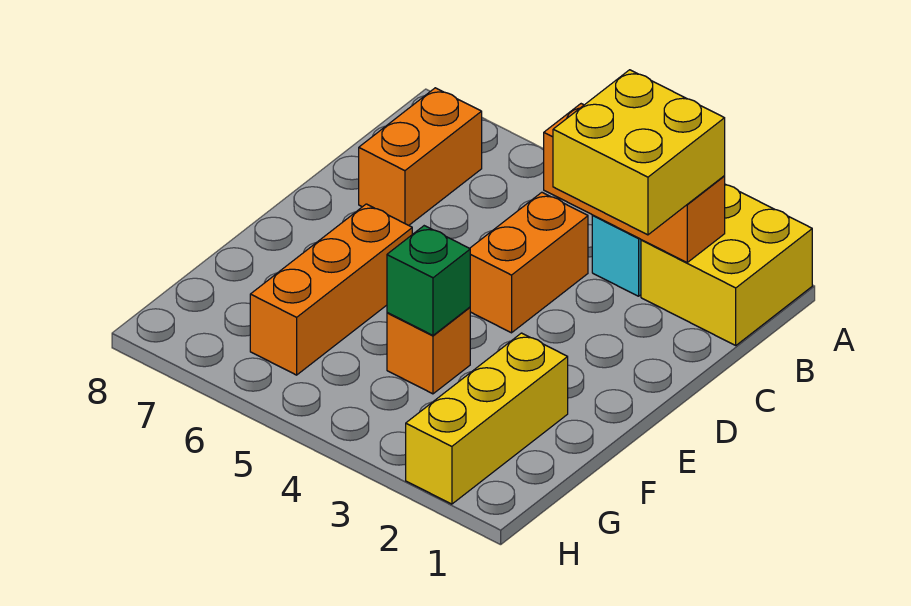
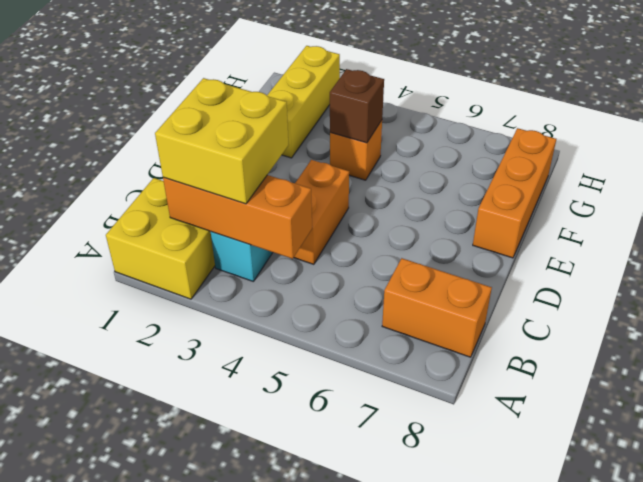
orange 1x2 brick [359,88,482,225] -> orange 1x2 brick turned to [382,258,492,357]
orange 1x3 brick [250,204,412,375] -> orange 1x3 brick moved to [473,128,556,258]
green 1x1 brick [387,226,470,335] -> brown 1x1 brick [330,69,384,143]

